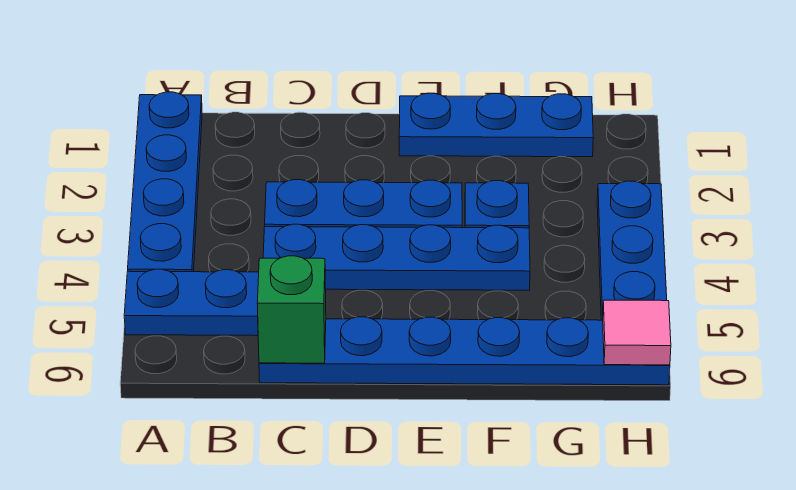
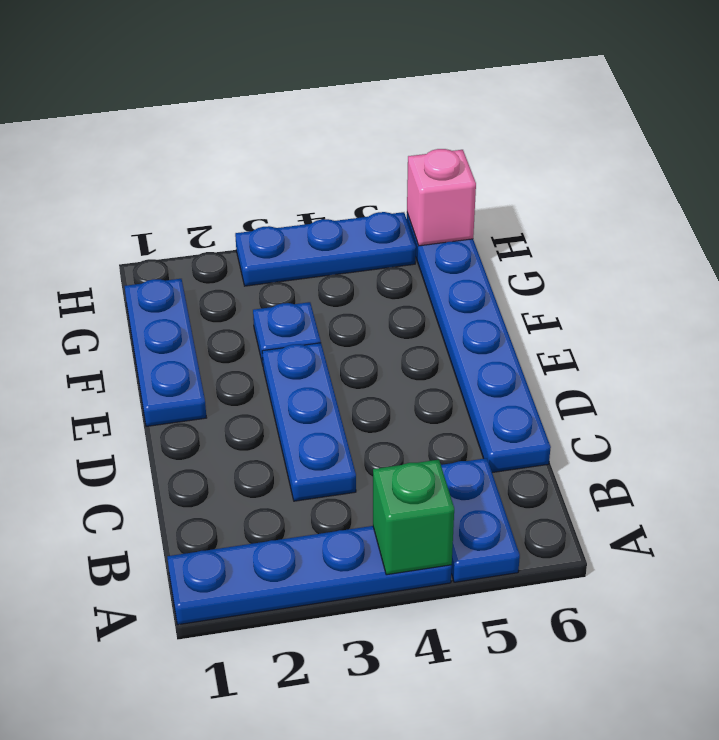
blue 1x4 plate [263,224,530,290] -> none
green 1x1 brick [257,256,326,363] -> green 1x1 brick moved to [373,460,454,575]
pink 1x1 tile [603,300,671,365] -> pink 1x1 brick [407,149,476,246]

